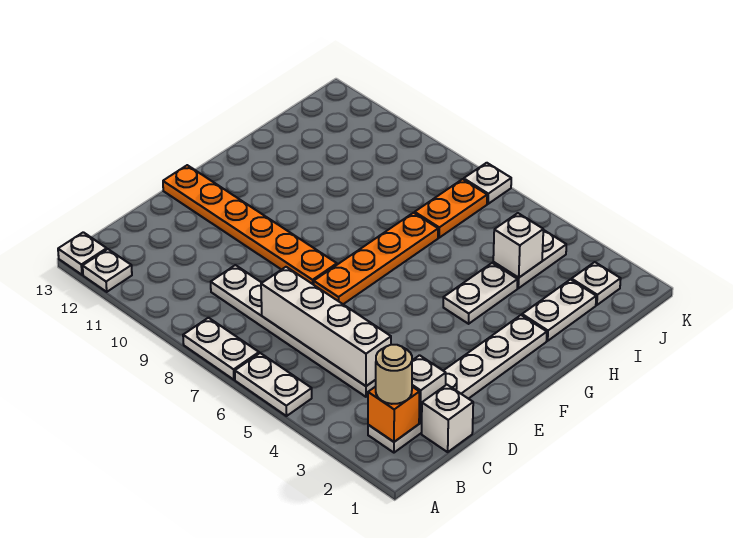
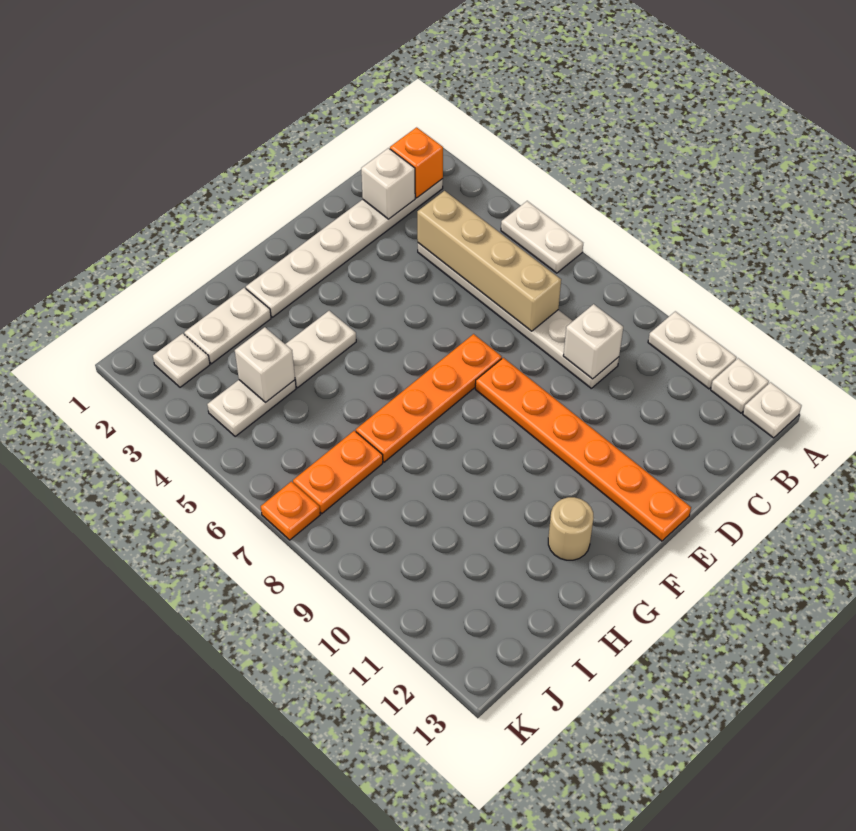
white 1x2 plate [183,318,259,380] -> white 1x2 plate moved to [648,311,737,389]
tan 1x1 round brick [376,345,412,404] -> tan 1x1 round brick moved to [548,497,593,560]
white 1x1 brick [422,385,473,452] -> white 1x1 brick moved to [563,304,623,379]
white 1x4 brick [261,267,391,386] -> tan 1x4 brick [417,191,561,331]
white 1x1 plate [464,163,511,204] -> orange 1x1 plate [261,481,320,540]

